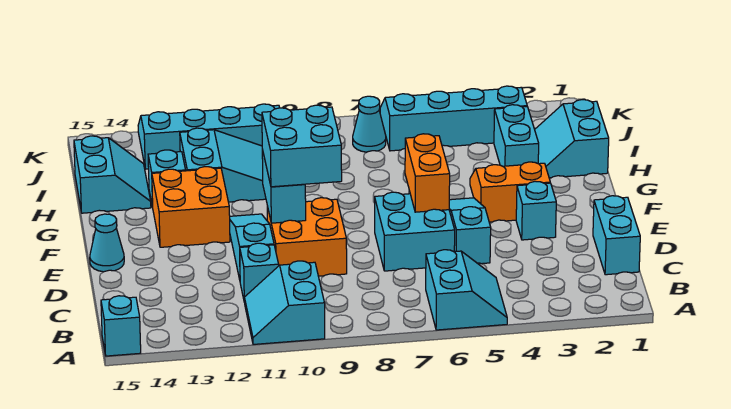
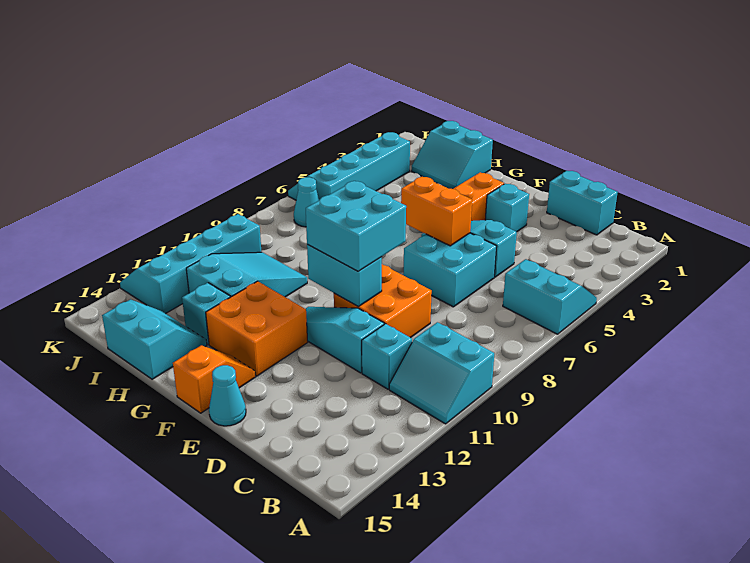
cyan 1x1 brick [101,296,141,356] -> none
none -> orange 1x2 slope [173,345,255,413]
cyan 1x2 brick [494,105,539,166] -> none

